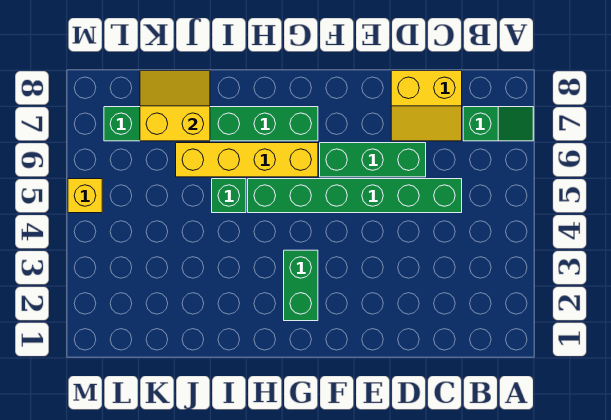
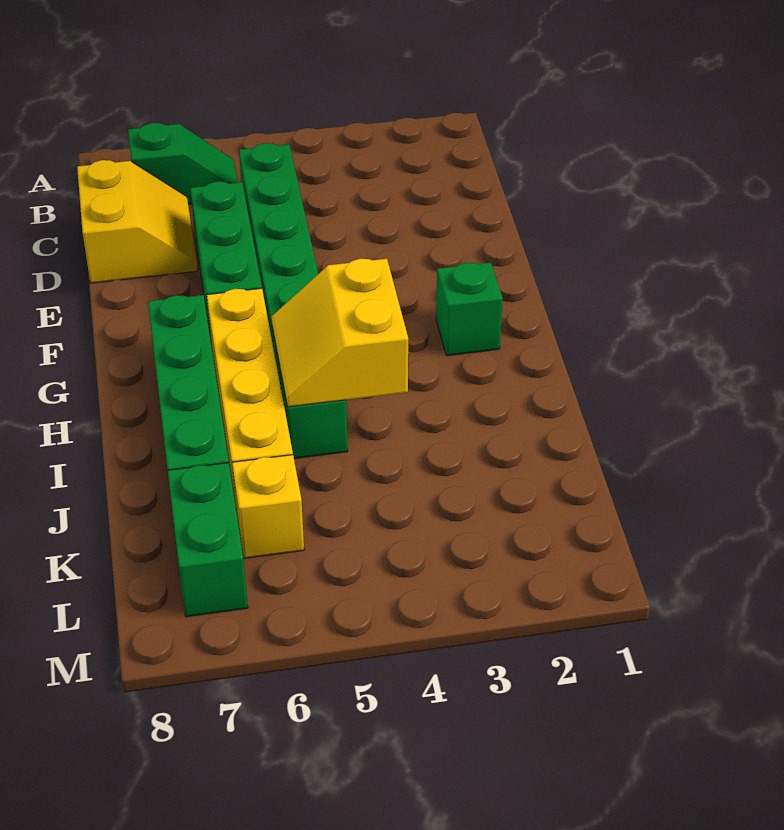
green 1x2 slope [463,107,533,141] -> green 1x2 slope turned to [128,123,238,204]
green 1x2 brick [284,250,318,321] -> green 1x1 brick [436,263,503,356]
yellow 2x2 slope [140,71,210,141] -> yellow 2x2 slope moved to [272,259,408,407]
yellow 1x1 brick [68,179,102,213] -> yellow 1x1 brick moved to [232,455,304,558]

